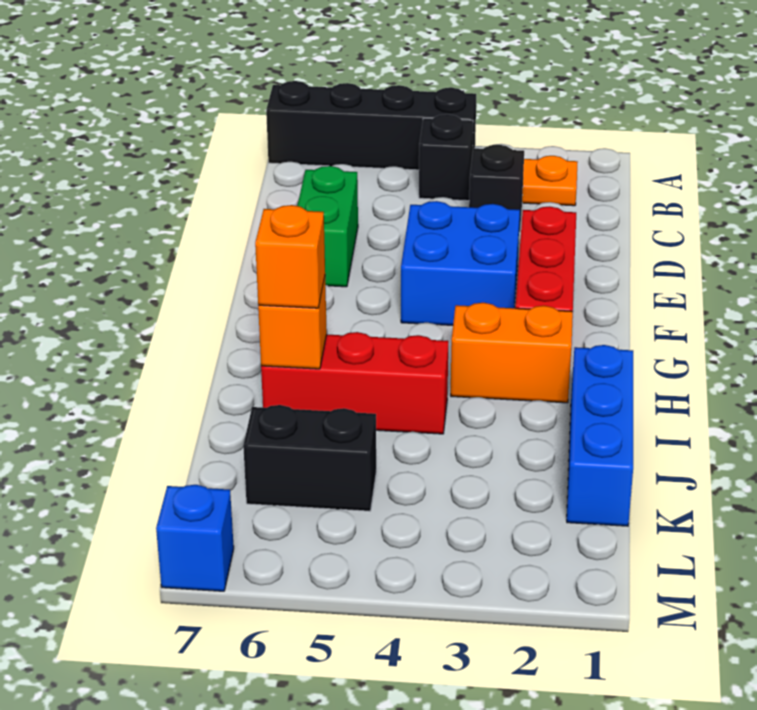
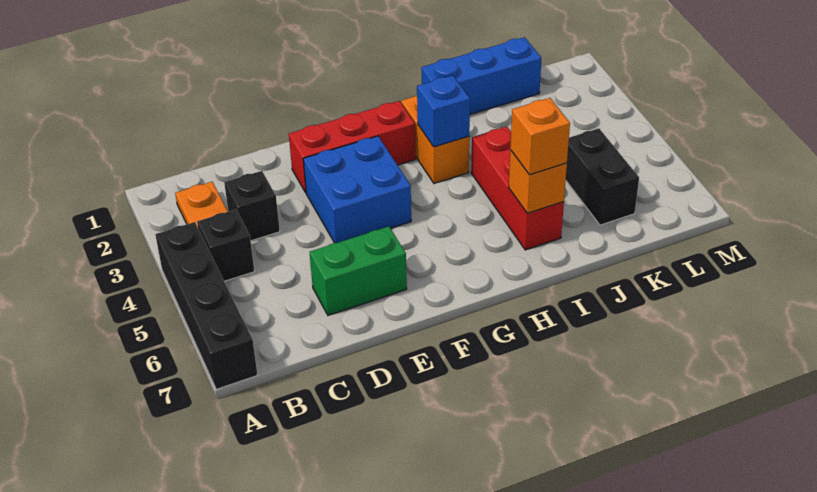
blue 1x1 brick [156,485,234,591] -> blue 1x1 brick moved to [417,75,470,147]

